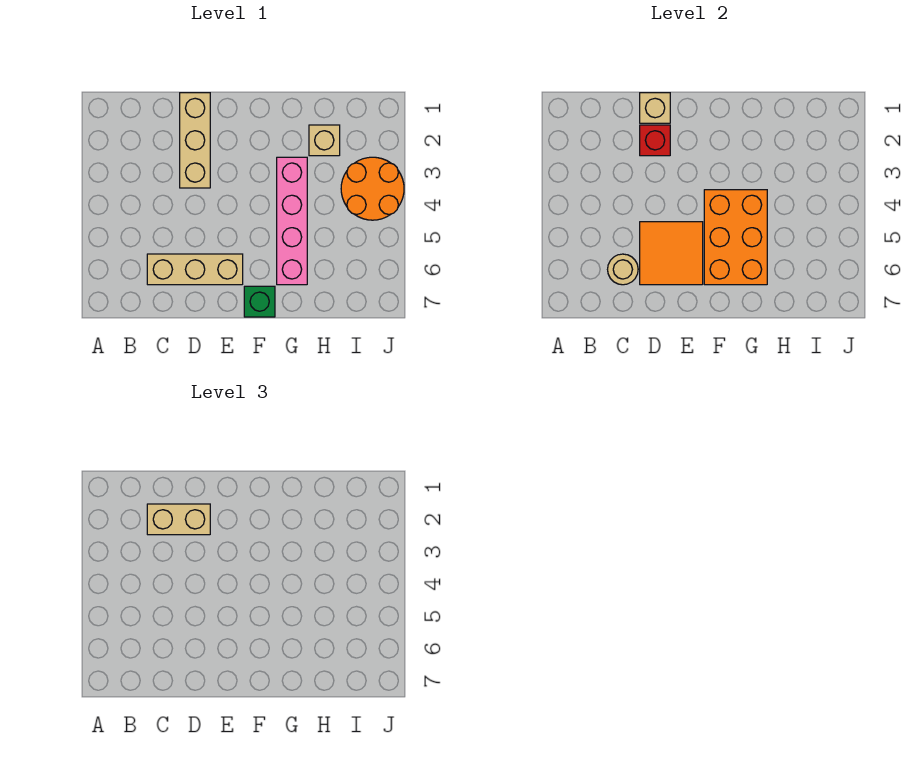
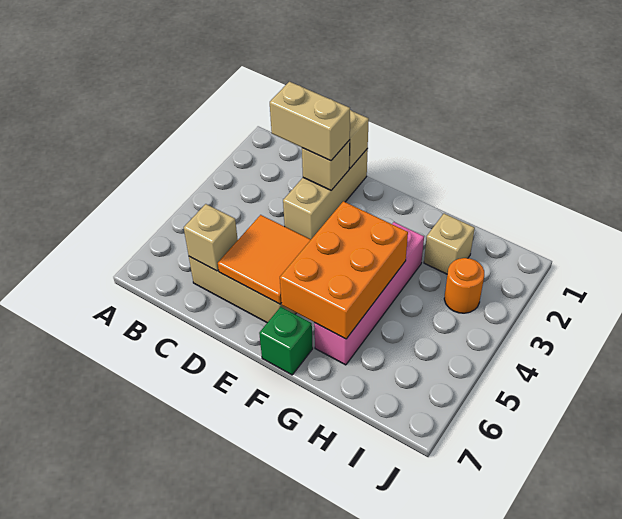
tan 1x1 round brick [608,254,638,285] -> tan 1x1 brick [184,204,238,271]
red 1x1 brick [640,125,670,156] -> tan 1x1 brick [302,140,350,190]
orange 2x2 round brick [341,157,404,220] -> orange 1x1 round brick [444,258,484,313]

